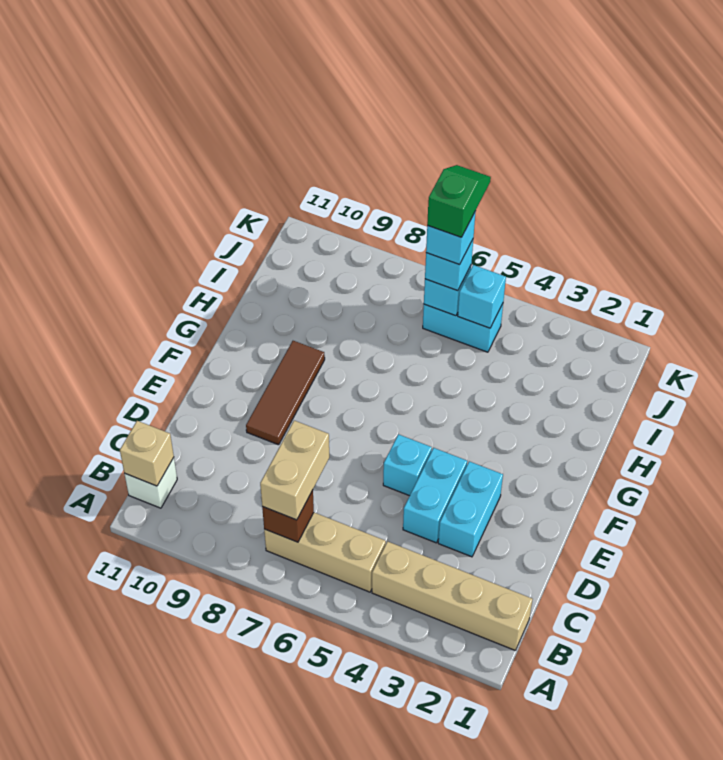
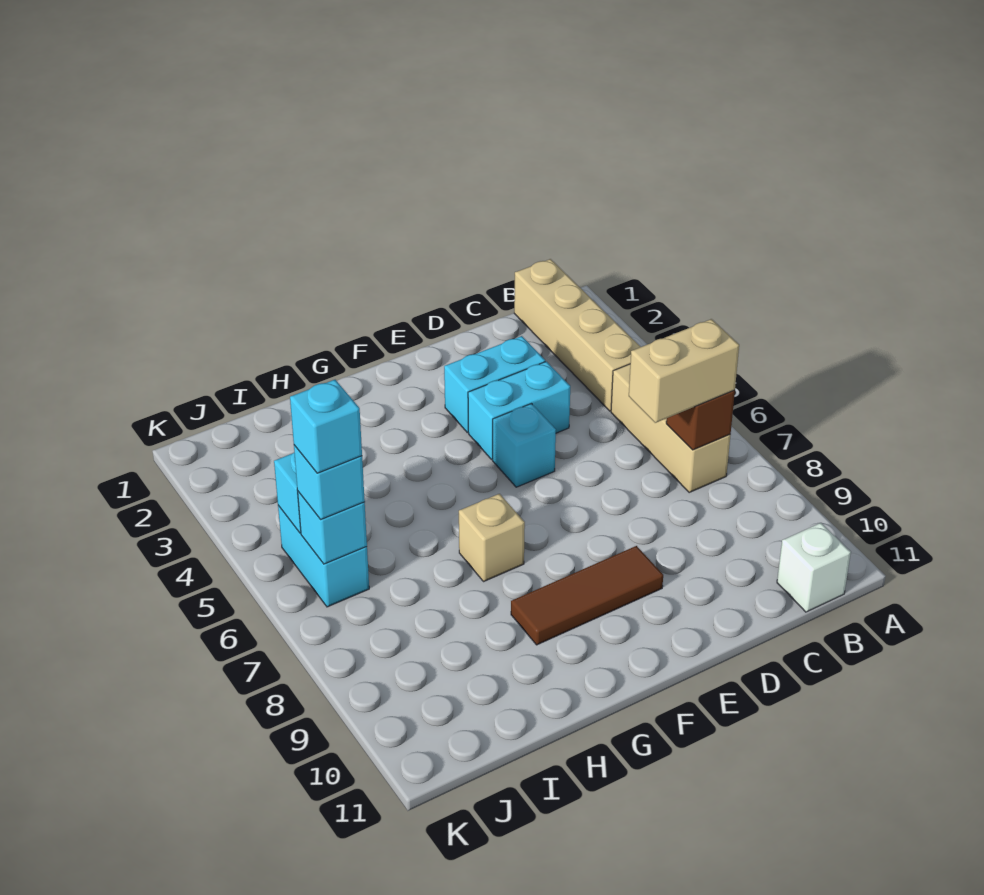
tan 1x1 brick [120,421,174,486] -> tan 1x1 brick moved to [459,494,525,582]
green 1x2 slope [427,165,491,237] -> none

